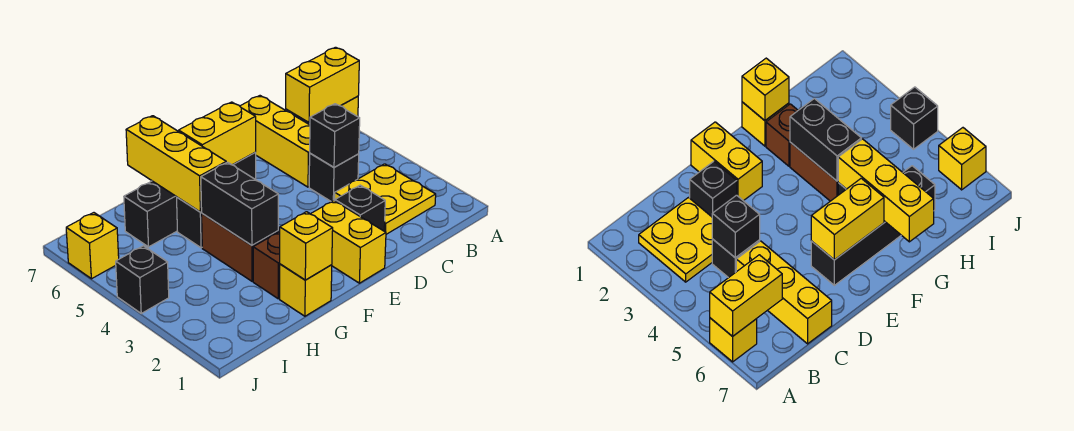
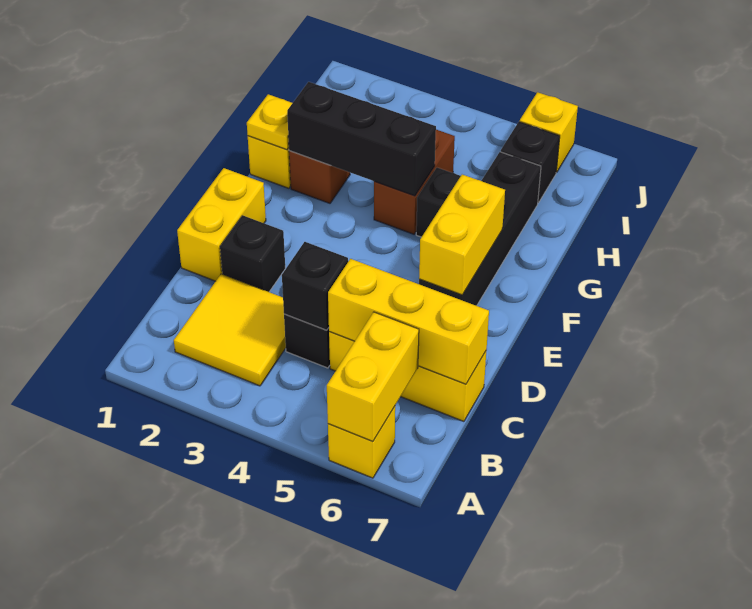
yellow 2x2 plate [335,164,436,234] -> yellow 2x2 tile [174,274,286,386]
yellow 1x2 brick [311,200,386,283] -> yellow 1x2 brick turned to [177,168,266,281]
yellow 1x1 brick [280,212,333,280] -> yellow 1x1 plate [247,94,292,150]
brown 1x2 brick [202,214,278,281] -> brown 1x2 brick turned to [374,130,455,234]
black 1x2 brick [201,162,278,245] -> black 1x3 brick [287,82,436,196]
yellow 1x3 brick [126,116,226,212] -> yellow 1x3 brick moved to [328,259,489,384]
black 1x1 brick [116,246,169,313] -> black 1x1 brick moved to [501,122,560,203]

